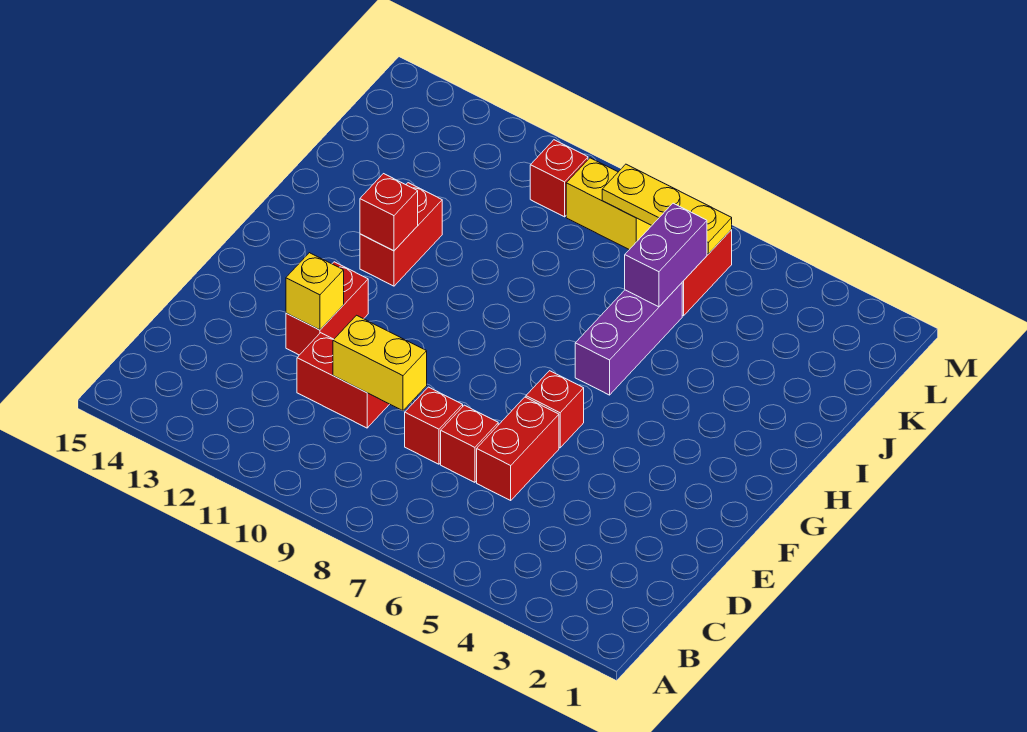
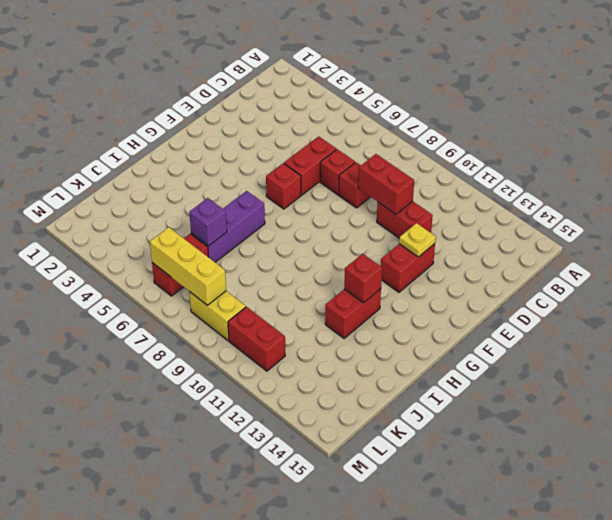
yellow 1x2 brick [333,315,427,411] -> red 1x2 brick [358,154,414,214]
yellow 1x1 brick [286,253,344,330] -> yellow 1x1 plate [399,223,436,257]
purple 1x2 brick [625,203,707,307] -> purple 1x1 brick [189,198,227,246]
yellow 1x3 plate [602,164,732,254] -> yellow 1x3 brick [150,227,226,305]
red 1x1 brick [530,140,588,217] -> red 1x2 brick [228,307,285,371]

